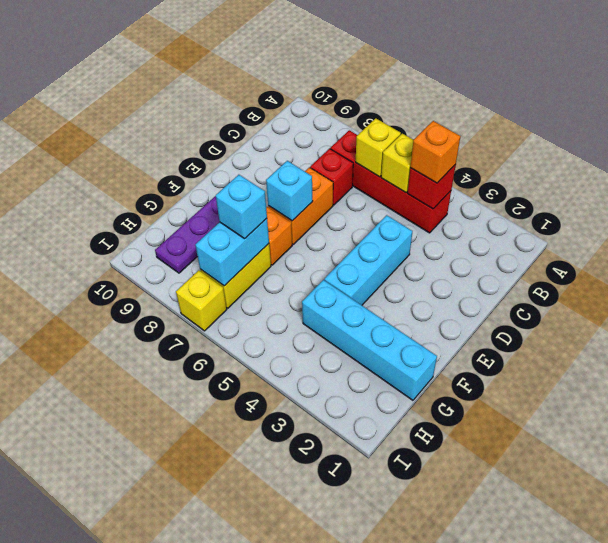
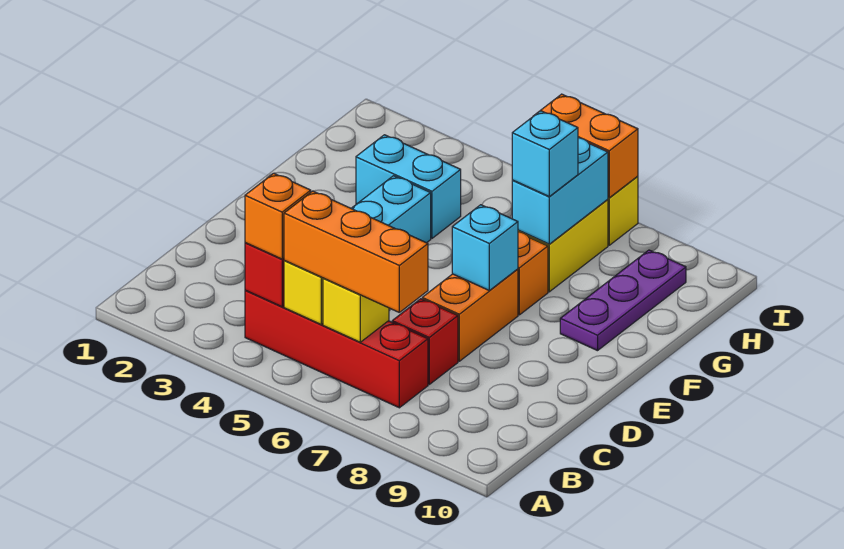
none -> orange 1x3 brick [284,191,428,312]
cyan 1x4 brick [302,280,437,400] -> cyan 1x2 brick [356,135,461,238]
none -> orange 1x2 brick [535,94,638,198]

